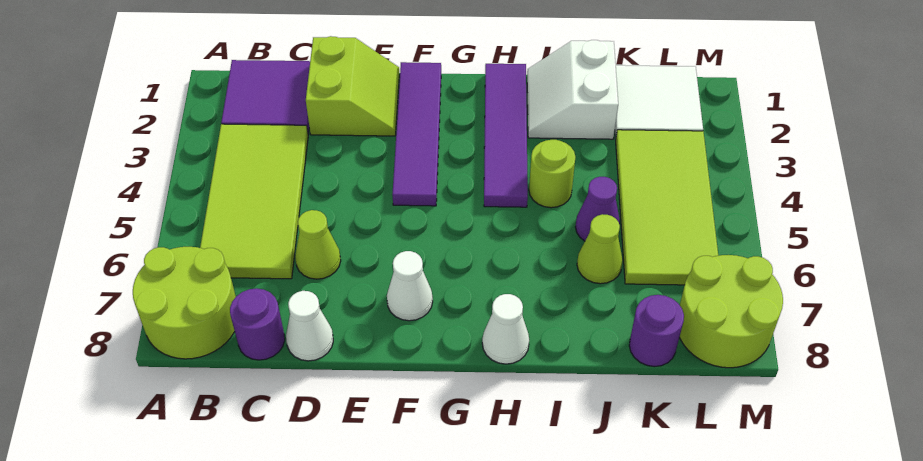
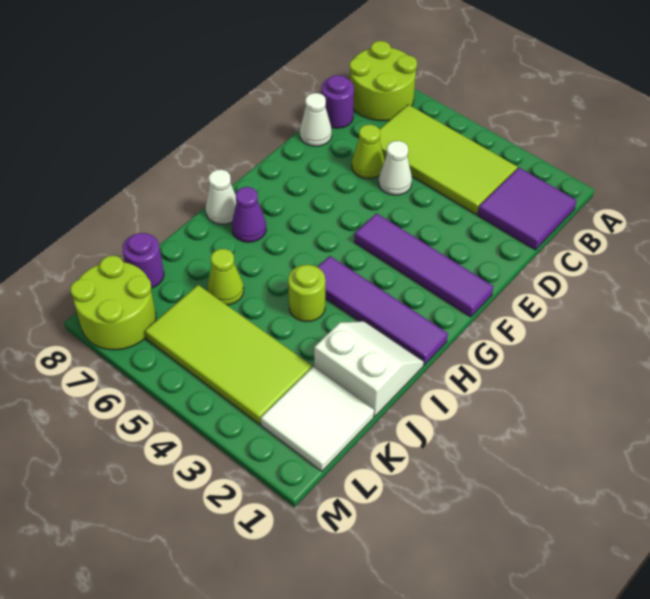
lime 2x2 slope [306,36,399,136] -> none
white 1x1 cone [387,251,433,321] -> white 1x1 cone moved to [379,141,412,195]
purple 1x1 cone [576,177,620,241] -> purple 1x1 cone moved to [232,187,266,242]

